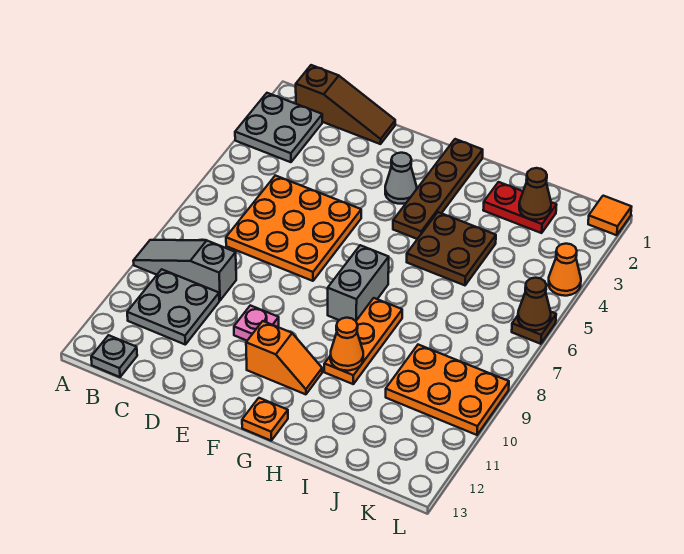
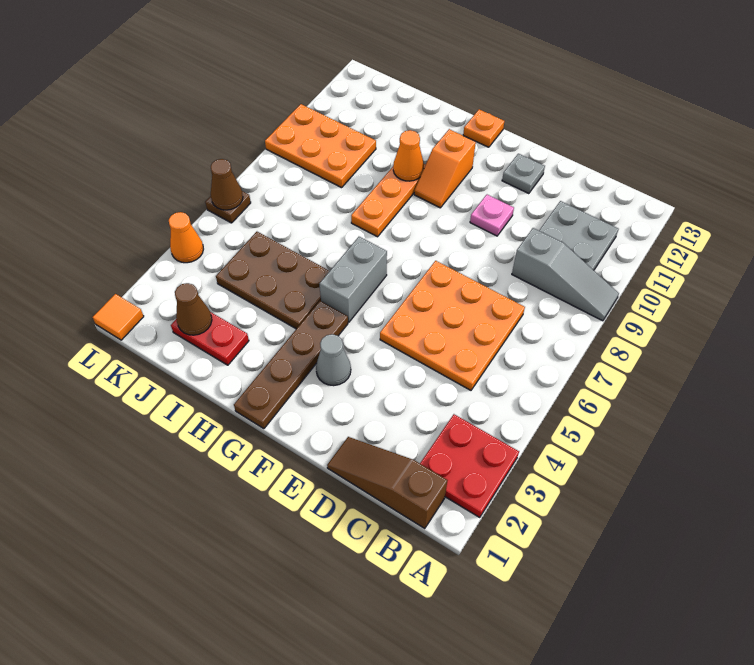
grey 2x2 plate [235,93,322,162] -> red 2x2 plate [420,414,519,518]
grey 1x1 plate [91,335,137,377] -> grey 1x1 plate moved to [502,154,545,194]
orange 1x2 slope [246,321,322,394] -> orange 1x2 slope turned to [414,129,476,208]
grey 1x2 brick [328,245,389,321] -> grey 1x2 brick moved to [319,237,387,322]
brown 2x2 plate [407,212,496,285] -> brown 2x3 plate [216,232,329,329]

